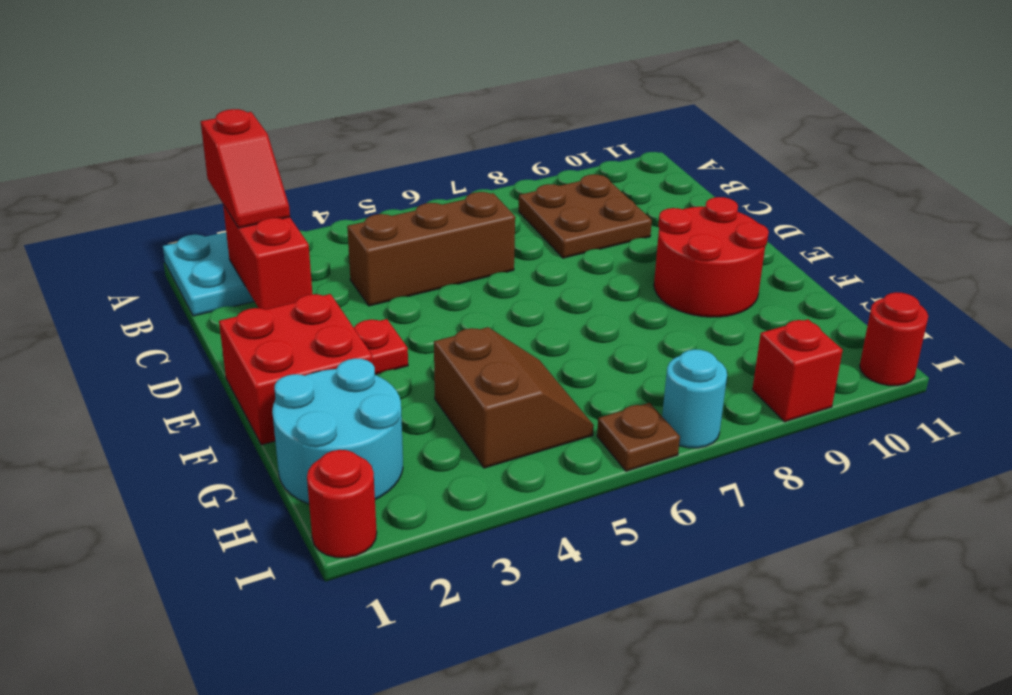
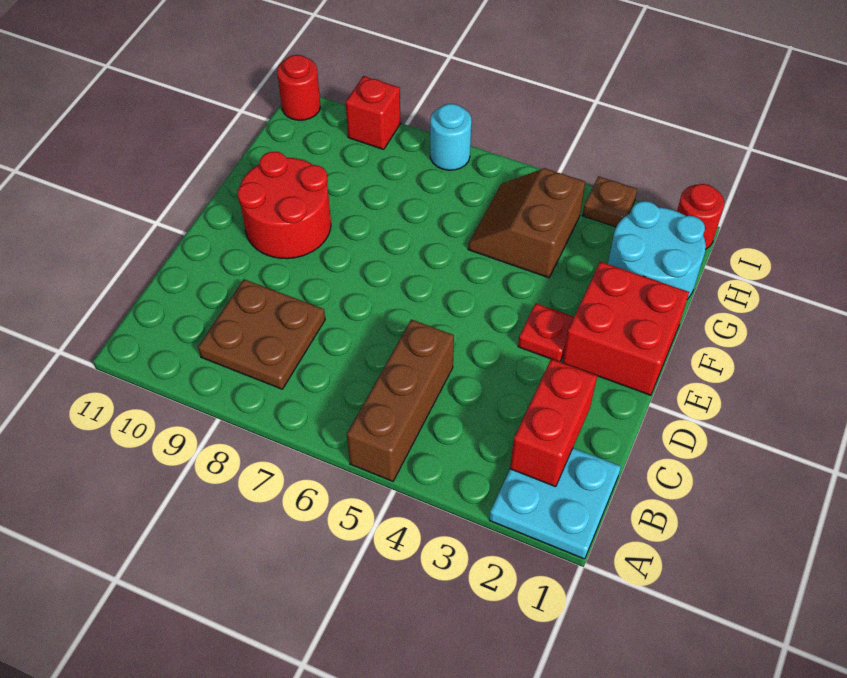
red 1x2 slope [201,109,290,228] -> none
brown 1x3 brick [347,192,515,306] -> brown 1x3 brick turned to [347,319,454,481]
brown 1x1 plate [597,403,680,471] -> brown 1x1 plate moved to [582,176,637,227]

